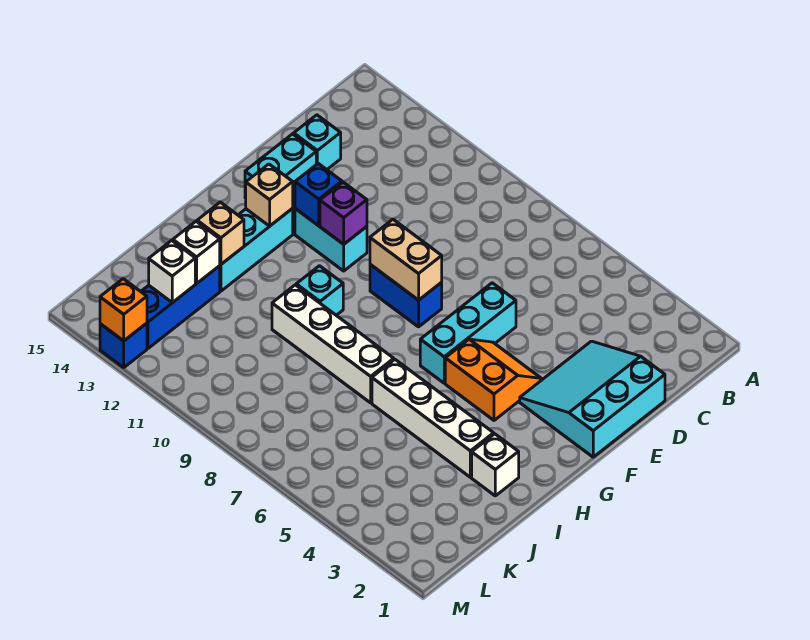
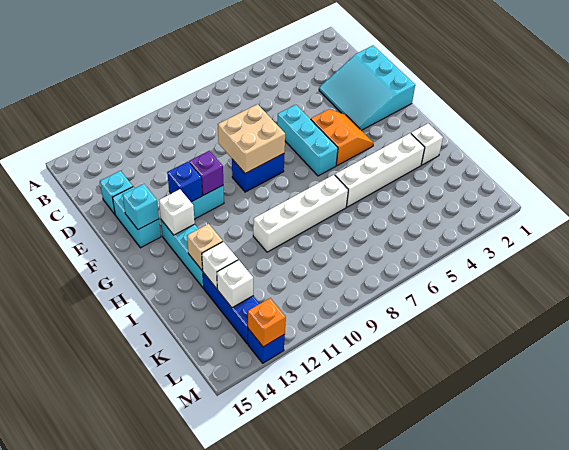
orange 2x2 slope [445,339,542,420] -> orange 2x2 slope turned to [311,109,374,166]
tan 1x2 brick [370,220,442,300] -> tan 2x2 brick [218,104,285,173]
tan 1x1 brick [246,164,293,226] -> white 1x1 brick [159,189,195,235]
cyan 1x1 brick [296,266,343,315] -> cyan 1x1 brick moved to [123,184,159,230]

